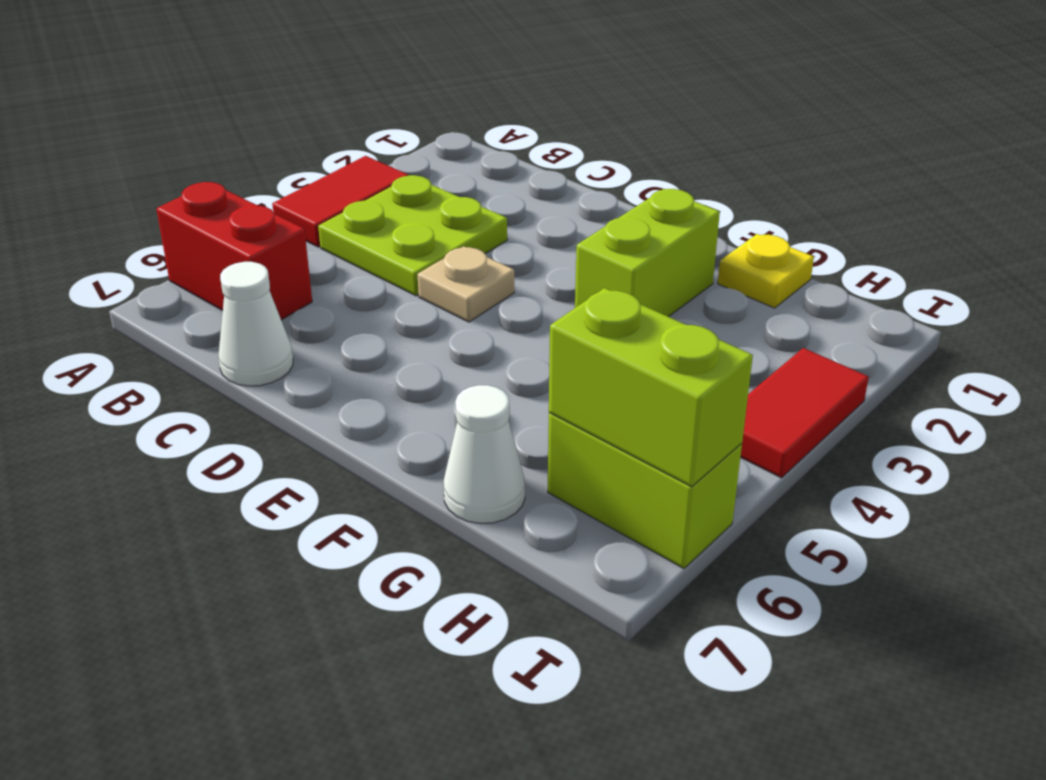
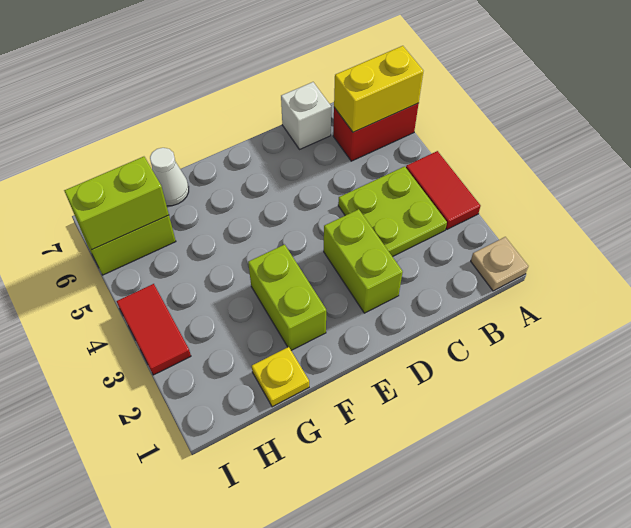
none -> yellow 1x2 brick [334,46,423,132]
white 1x1 cone [218,262,293,386] -> white 1x1 brick [281,82,331,150]
none -> lime 1x2 brick [324,209,403,313]
tan 1x1 plate [418,246,514,322] -> tan 1x1 plate moved to [471,237,528,291]

